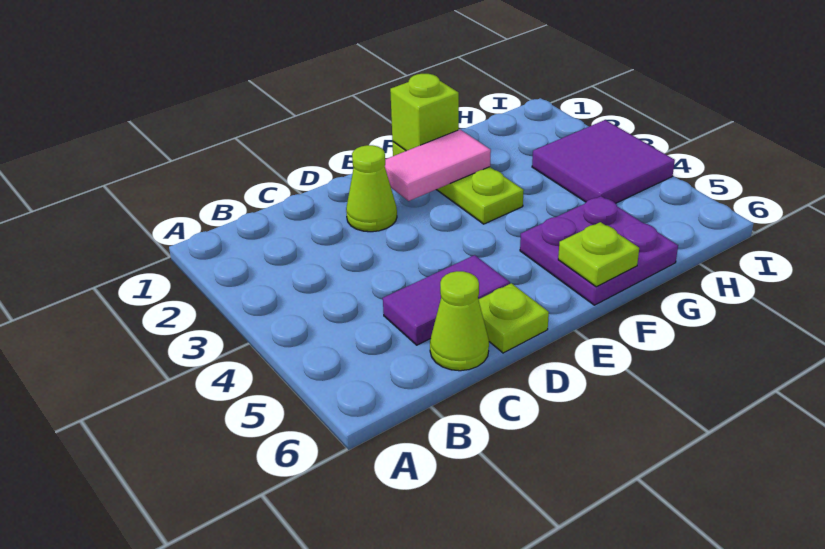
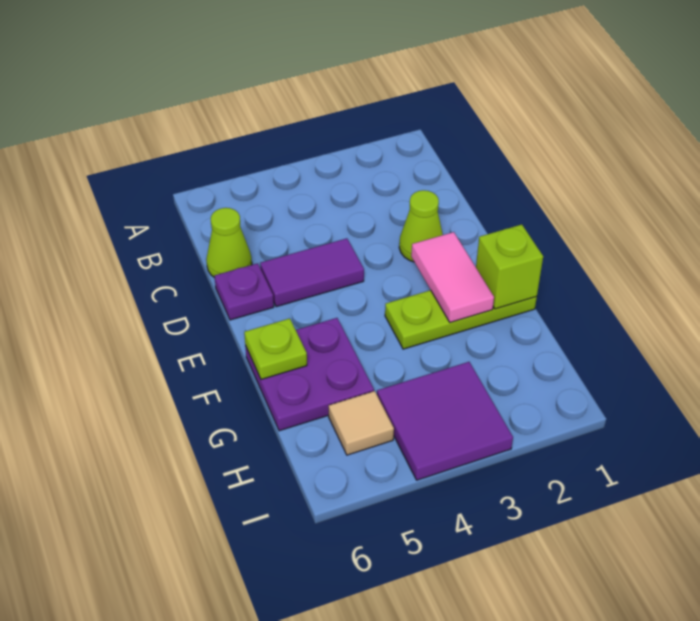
purple 1x2 tile [383,255,510,345] -> purple 1x2 tile turned to [260,238,364,307]
lime 1x1 plate [478,283,549,353] -> purple 1x1 plate [214,263,274,320]
none -> tan 1x1 tile [329,391,394,455]

